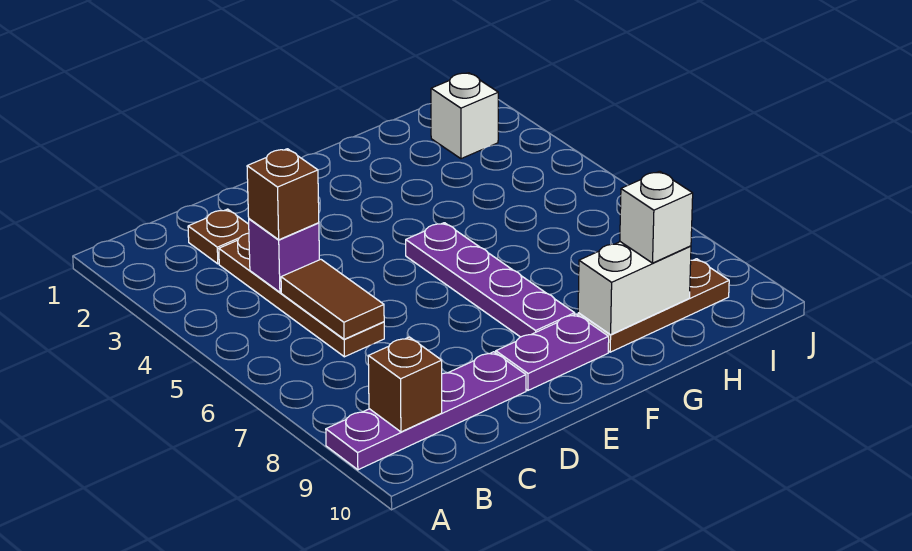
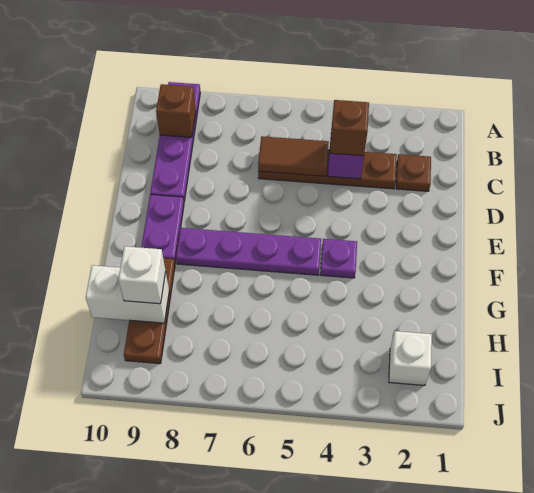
none -> purple 1x1 plate [320,239,357,278]
white 1x2 brick [578,242,691,335] -> white 1x2 brick turned to [86,265,169,323]

